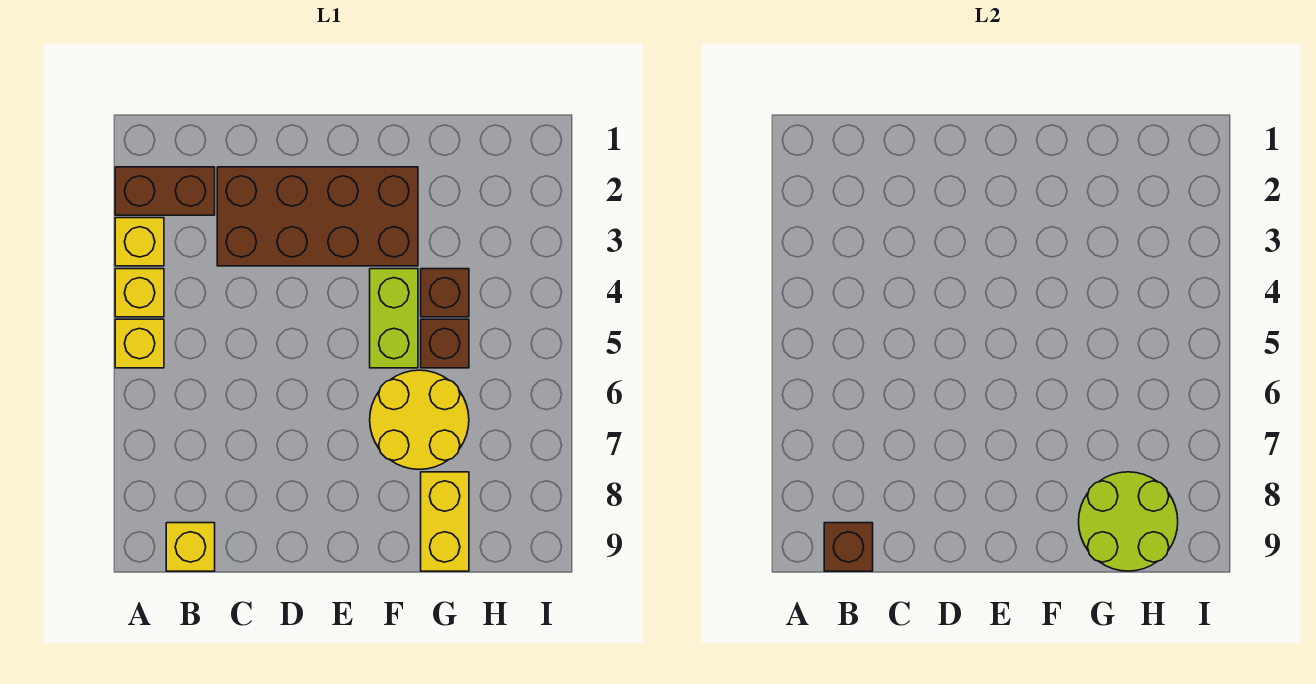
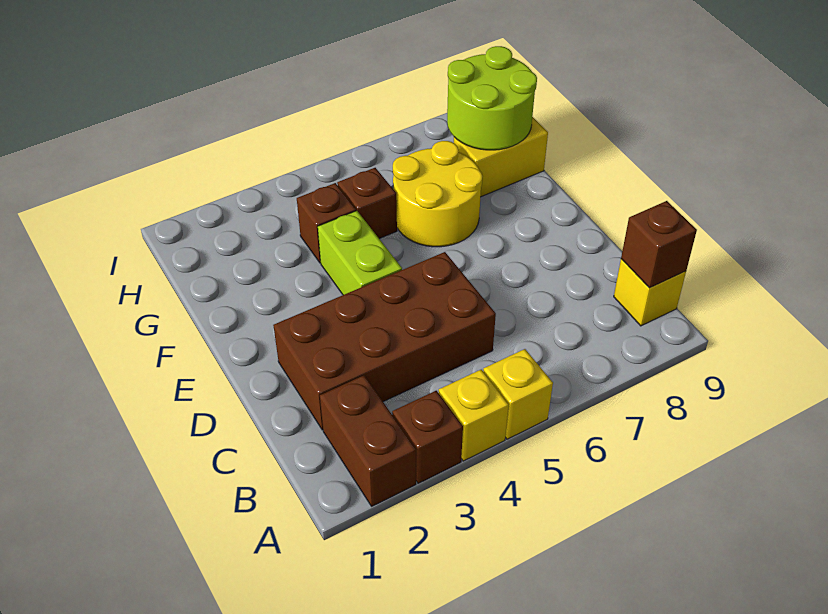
yellow 1x1 brick [115,218,164,266] -> brown 1x1 brick [392,391,463,483]
brown 2x4 brick [217,167,418,266] -> brown 2x4 brick turned to [273,252,496,430]
lime 1x2 brick [370,269,418,368] -> lime 1x2 brick turned to [318,211,402,295]

